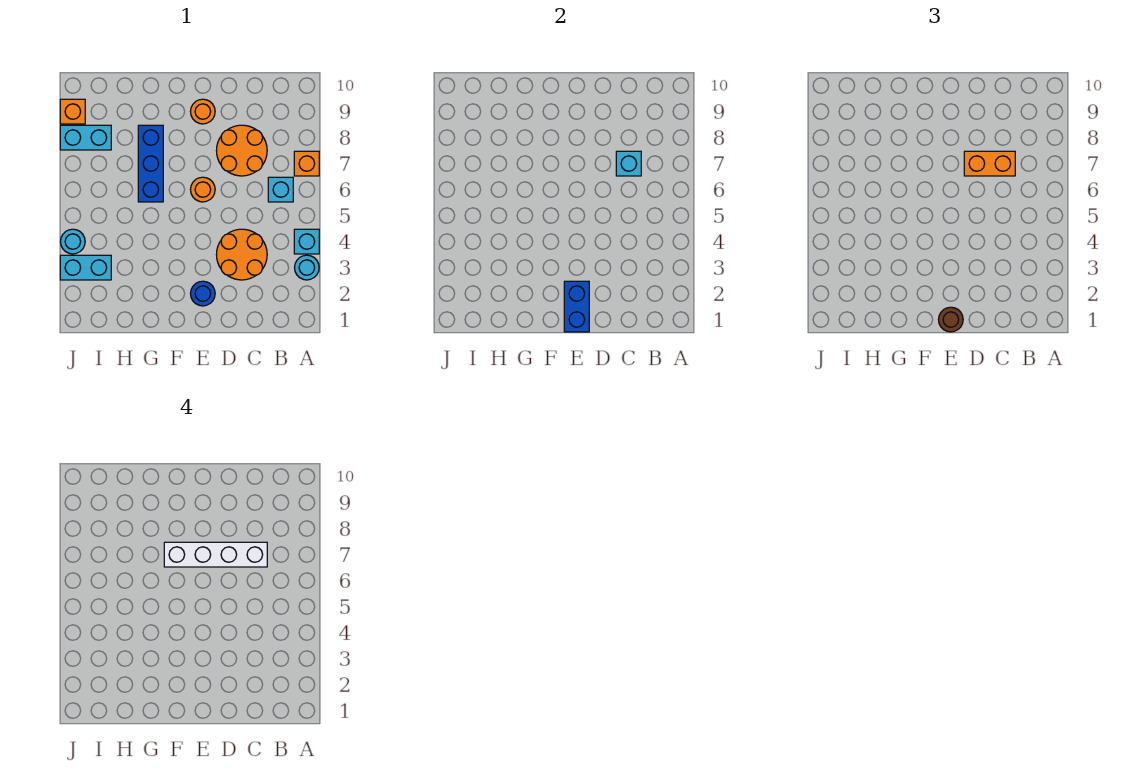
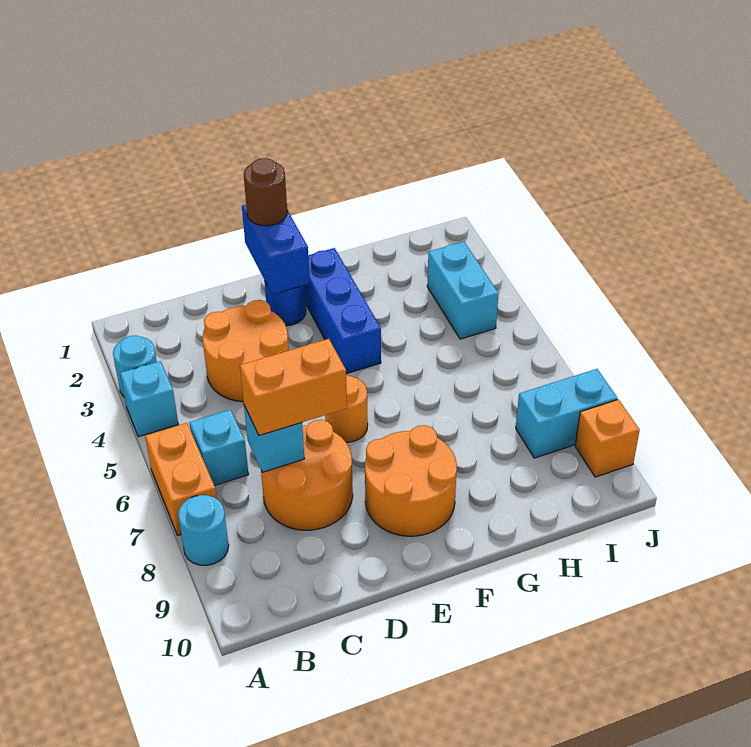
orange 1x1 brick [294,151,319,176] -> orange 1x2 brick [145,423,217,535]
white 1x4 brick [164,542,267,567] -> none
orange 1x1 round brick [191,99,215,124] -> orange 2x2 round brick [365,425,457,536]
blue 1x3 brick [138,125,163,202] -> blue 1x3 brick moved to [305,248,381,374]
cyan 1x2 brick [60,255,111,280] -> cyan 1x2 brick turned to [427,242,499,339]
cyan 1x1 round brick [61,229,85,254] -> cyan 1x1 round brick moved to [178,495,229,565]

